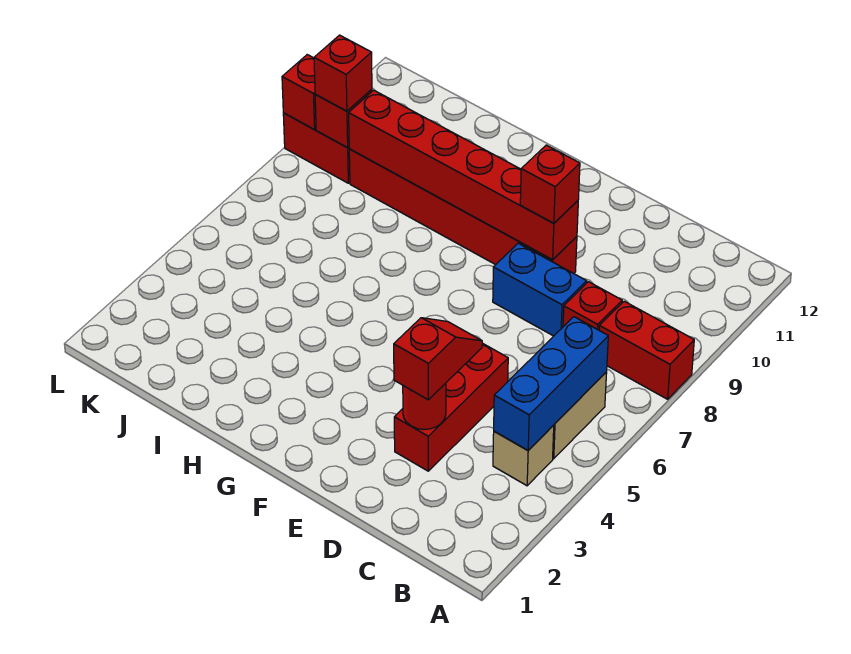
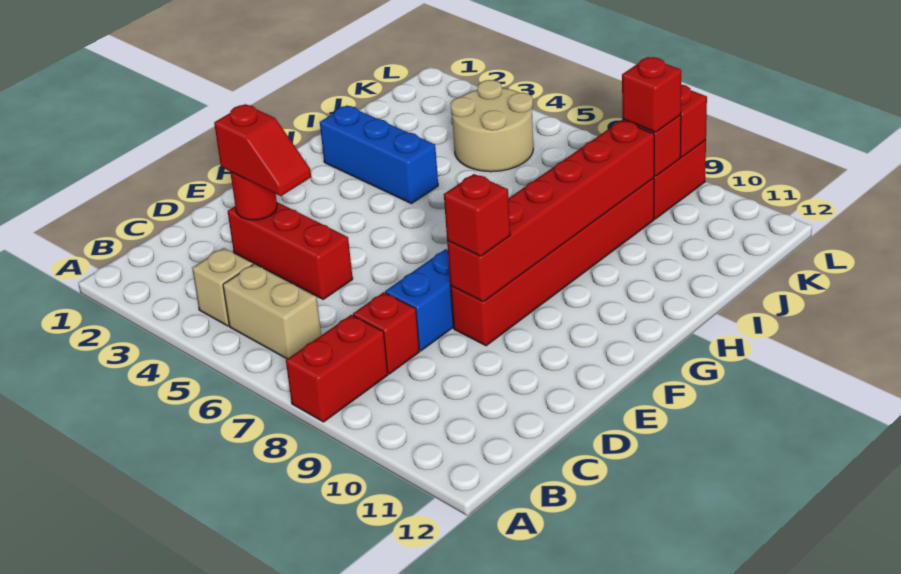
blue 1x3 brick [494,317,608,450] -> blue 1x3 brick moved to [320,106,438,204]
none -> tan 2x2 round brick [450,80,533,172]

